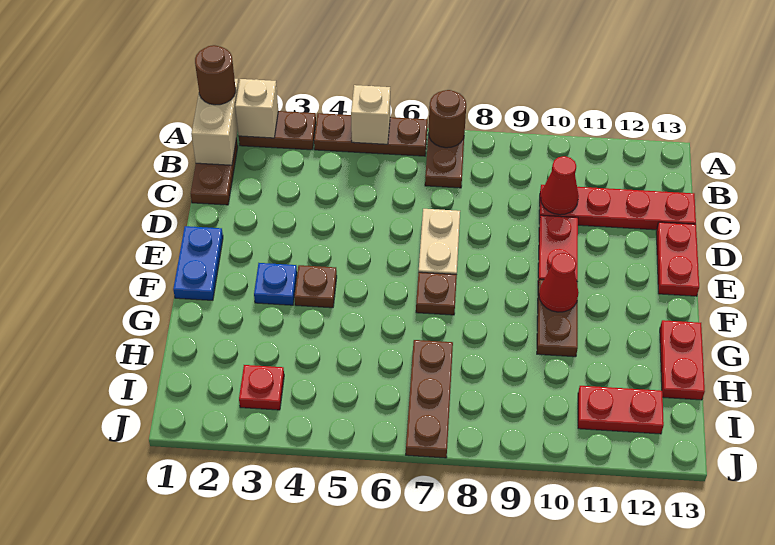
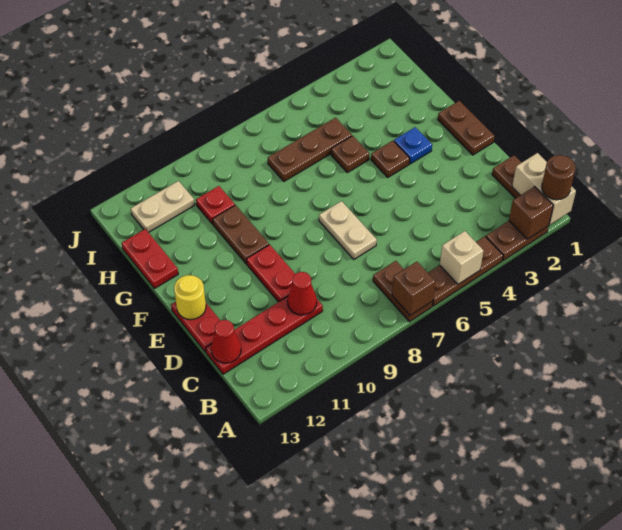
tan 1x1 brick [235,79,278,138] -> brown 1x1 brick [509,187,553,239]
brown 1x1 round brick [429,90,466,148] -> brown 1x1 brick [392,262,435,315]
blue 1x2 plate [173,226,223,300] -> brown 1x2 plate [438,101,495,155]
none -> yellow 1x1 round brick [174,275,206,320]
brown 1x1 plate [416,272,457,315] -> brown 1x1 plate moved to [331,136,369,173]
red 1x1 cone [539,253,579,312] -> red 1x1 cone moved to [211,320,241,363]
brown 1x3 plate [406,340,453,458] -> brown 1x3 plate turned to [268,118,352,181]
red 1x1 plate [239,365,284,410] -> red 1x1 plate moved to [196,186,235,224]
red 1x2 plate [578,386,664,434] -> tan 1x2 plate [131,181,195,232]

